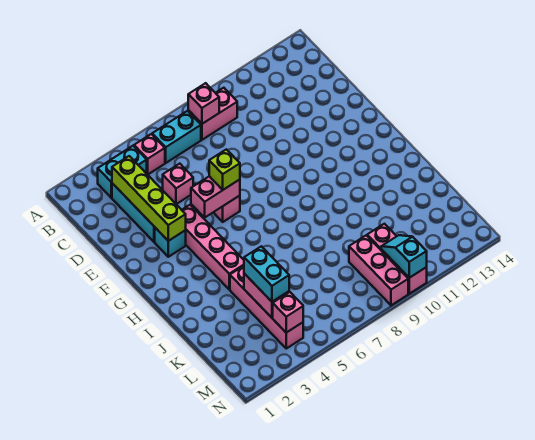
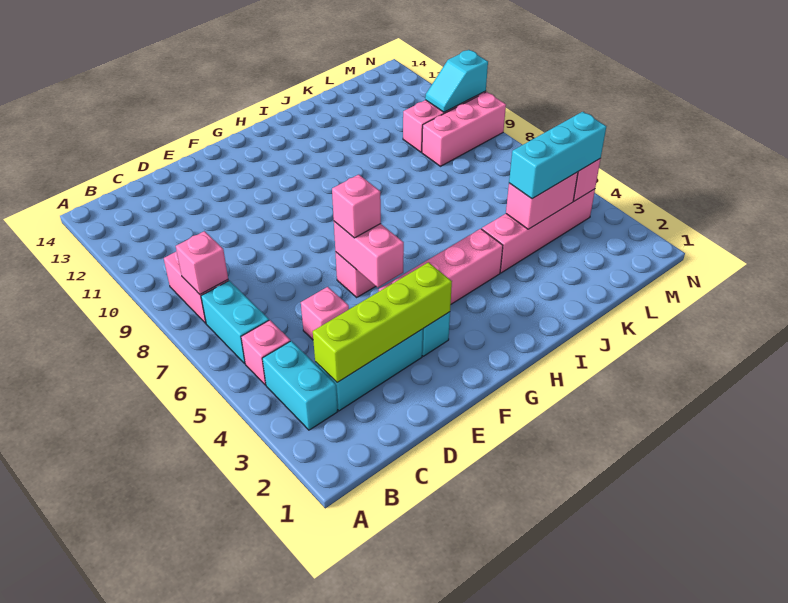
lime 1x1 brick [209,149,240,190] -> pink 1x1 brick [332,175,381,238]
cyan 1x2 brick [244,246,289,302] -> cyan 1x3 brick [509,112,606,199]

